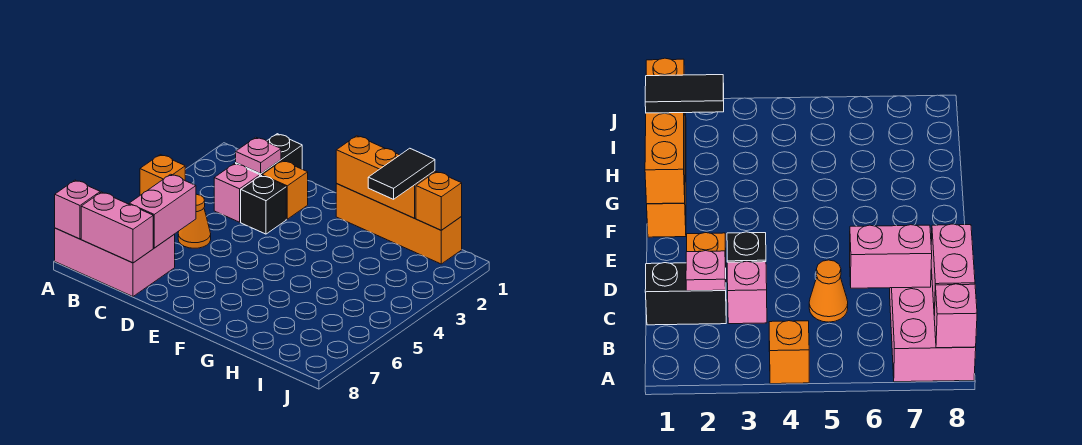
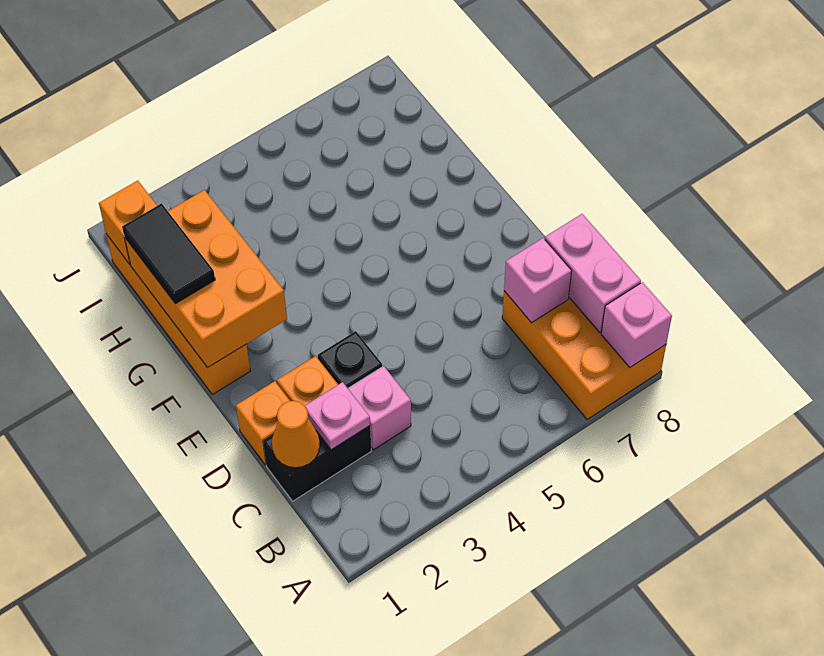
orange 1x1 brick [140,155,185,195] -> orange 1x1 brick moved to [236,381,290,465]
pink 2x3 brick [55,228,175,296] -> orange 2x3 brick [502,291,666,420]
orange 1x1 cone [178,194,211,248] -> orange 1x1 cone moved to [272,401,320,468]
pink 1x2 brick [129,174,196,248] -> pink 1x1 brick [504,238,571,323]
orange 1x3 brick [336,136,435,218] -> orange 2x3 brick [124,190,287,368]
black 1x2 tile [368,148,435,199] -> black 1x2 tile turned to [122,203,215,304]

